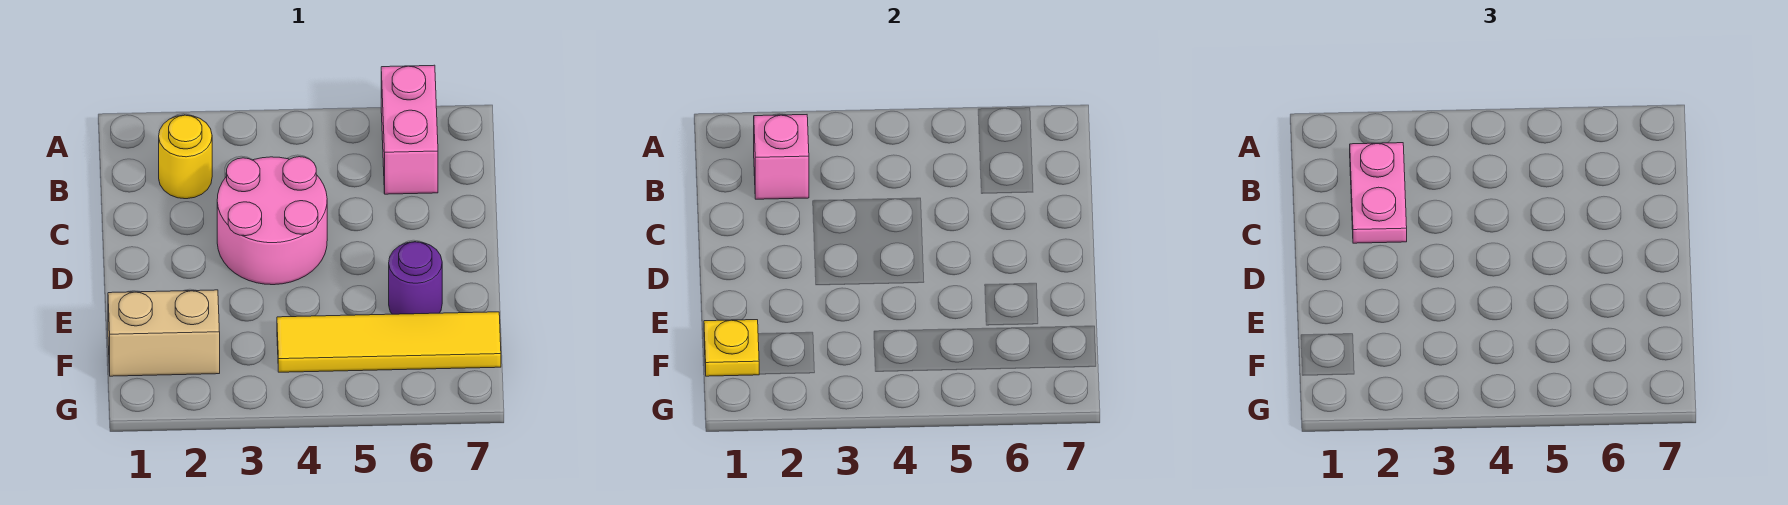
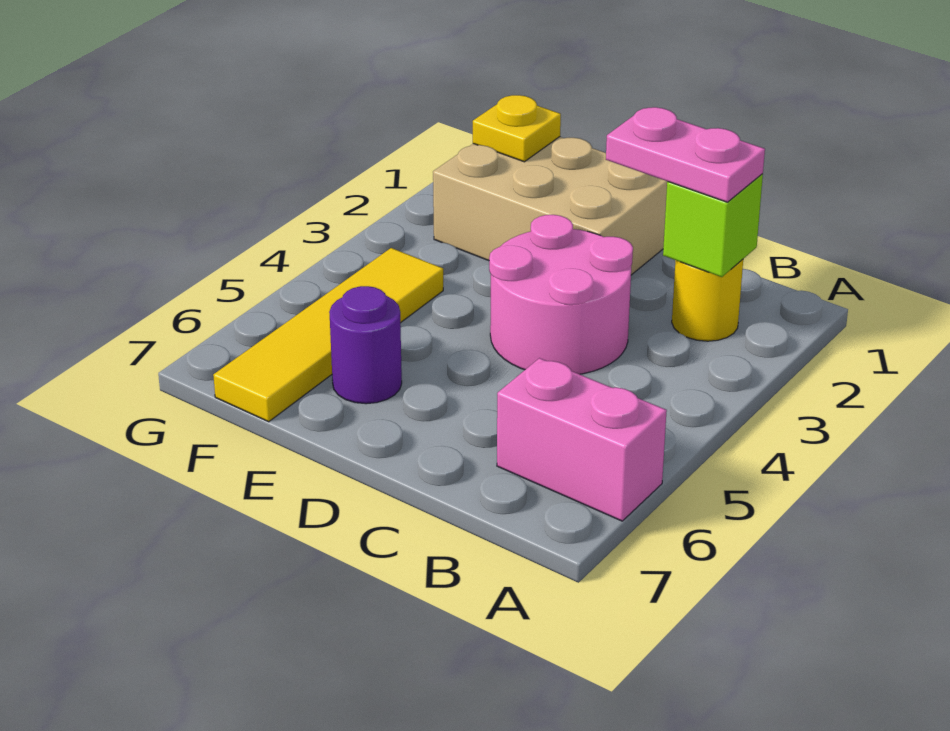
pink 1x1 brick [754,115,809,199] -> lime 1x1 brick [663,174,763,277]
tan 1x2 brick [108,290,220,376] -> tan 2x3 brick [433,137,667,275]

